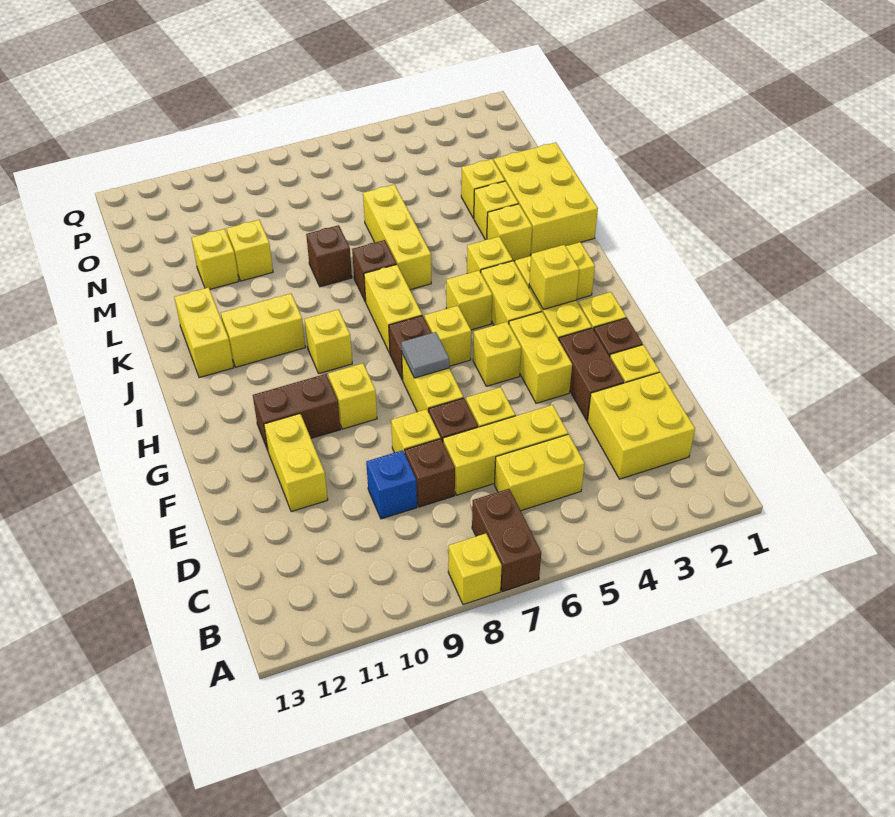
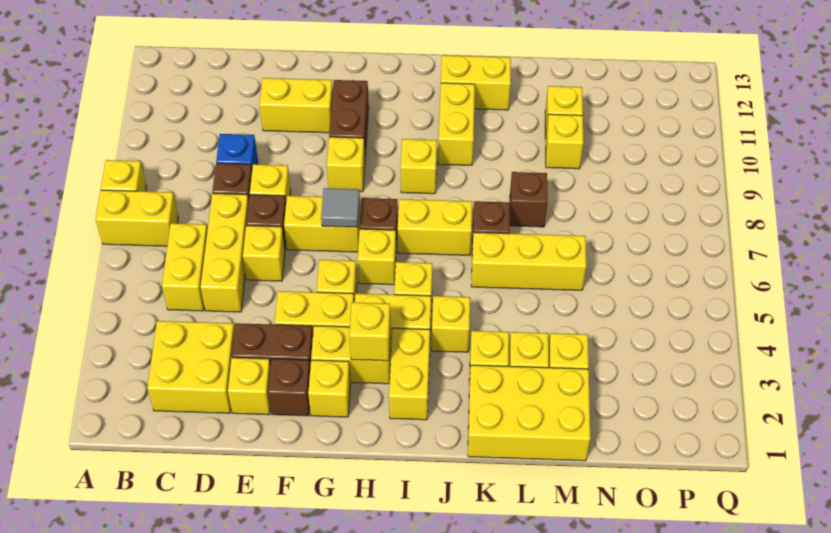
brown 1x2 brick [472,489,541,592] -> yellow 1x2 brick [96,190,178,246]

